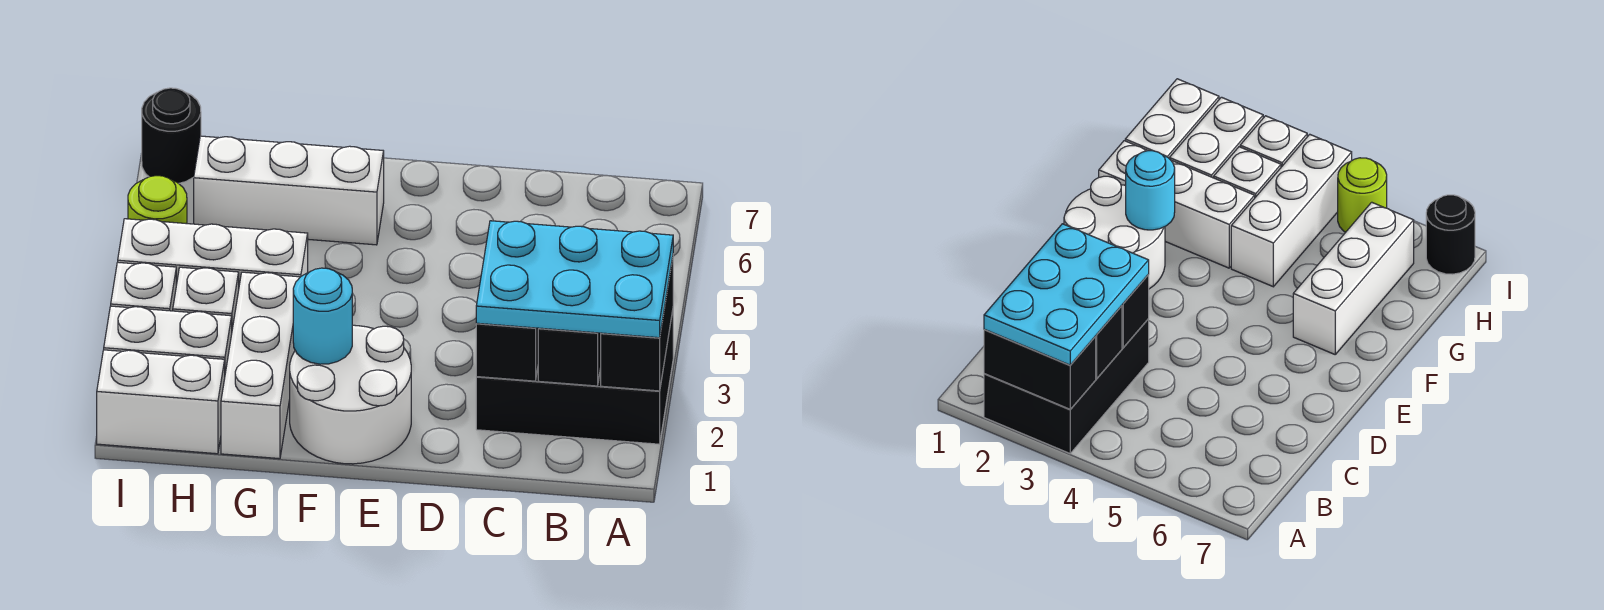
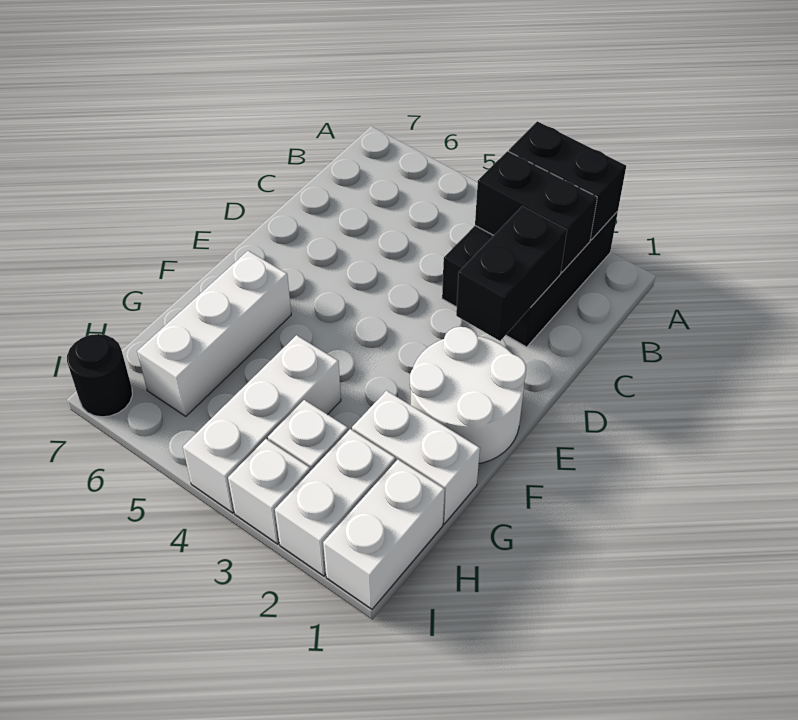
cyan 2x3 plate [476,221,673,338] -> none
black 1x2 brick [476,323,539,381] -> black 1x2 brick turned to [456,206,567,341]
cyan 1x1 round brick [293,268,352,364] -> none
white 1x3 brick [221,272,300,459] -> white 1x2 brick [352,391,480,524]
lime 1x1 round brick [128,176,187,224] -> none

